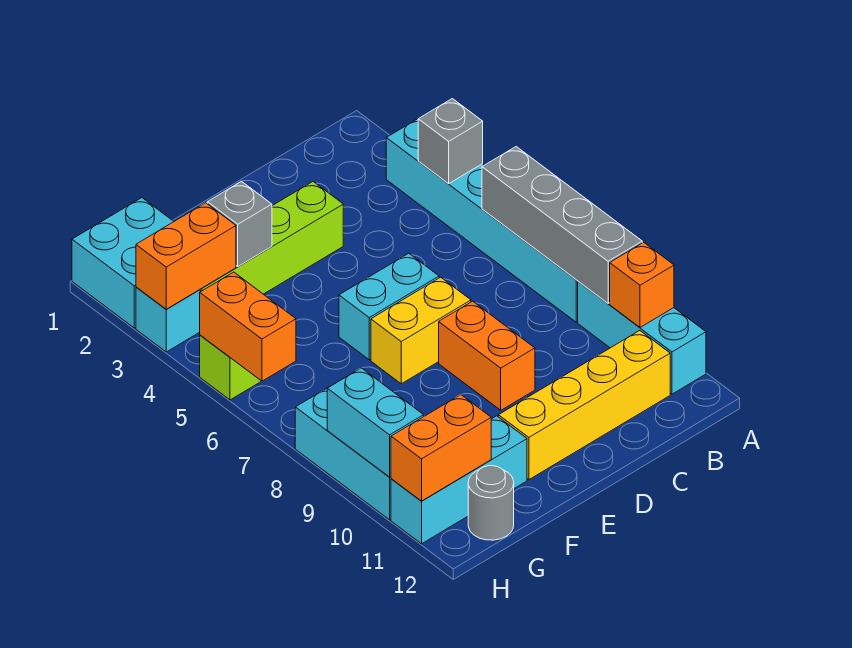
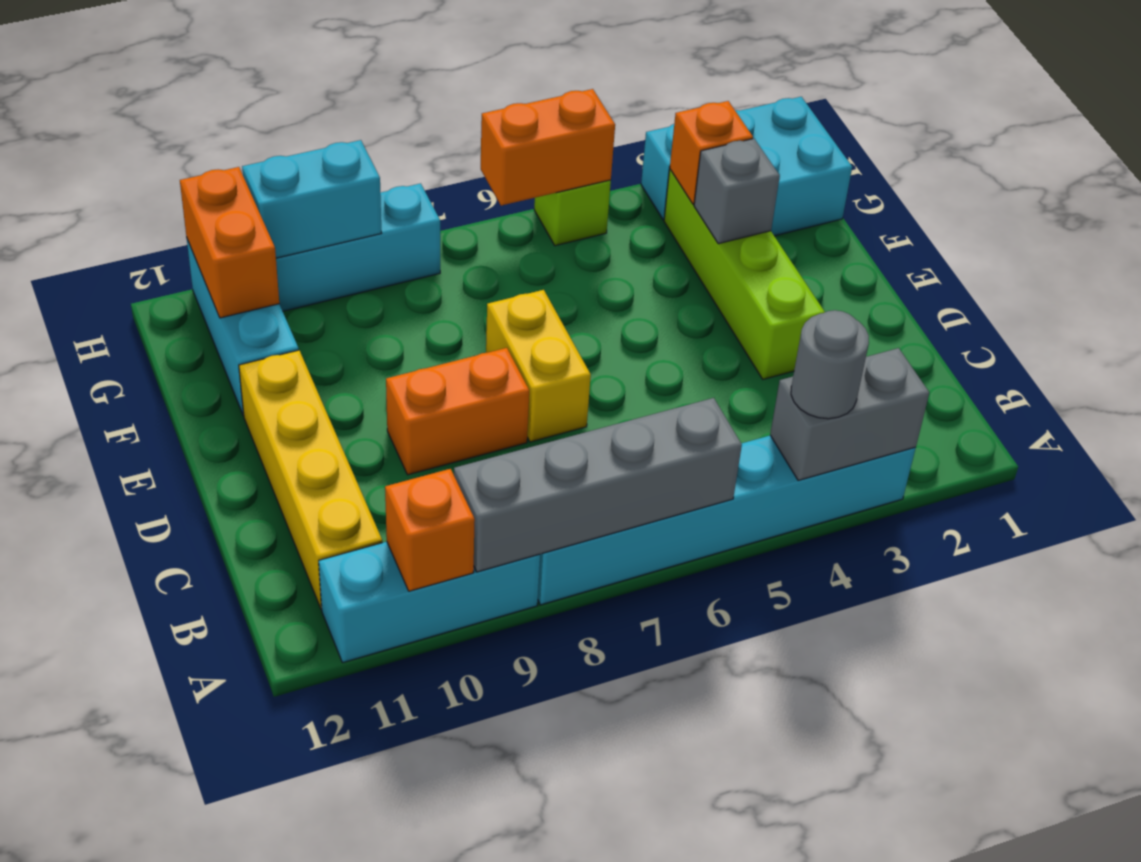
grey 1x1 brick [418,99,483,184] -> grey 1x2 brick [770,348,929,481]
cyan 1x2 brick [339,253,439,360] -> none
orange 1x2 brick [136,203,236,309] -> orange 1x1 brick [670,101,753,204]
grey 1x1 round brick [468,466,514,540] -> grey 1x1 round brick moved to [791,310,869,419]

